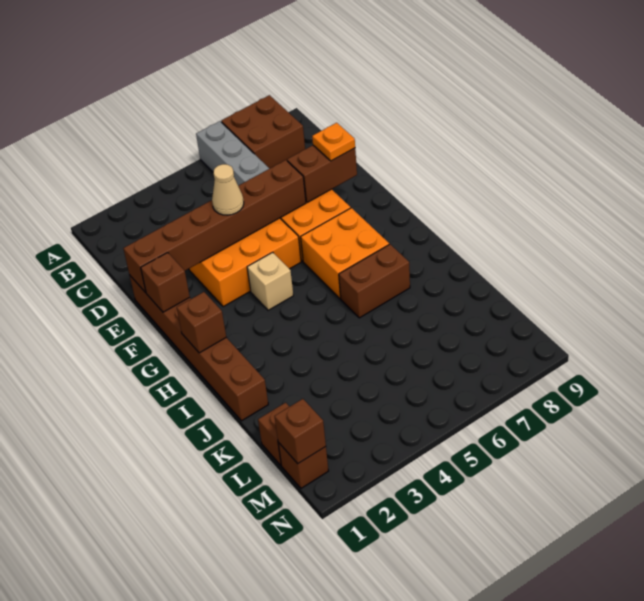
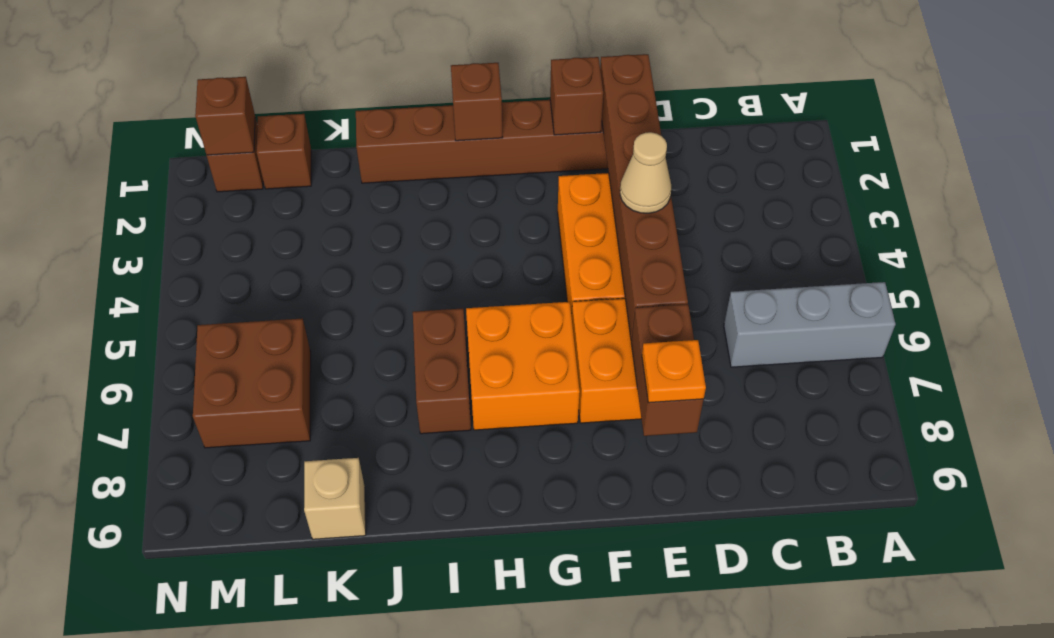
brown 2x2 brick [221,95,305,169] -> brown 2x2 brick moved to [193,318,311,448]
tan 1x1 brick [247,252,293,310] -> tan 1x1 brick moved to [304,458,366,539]

